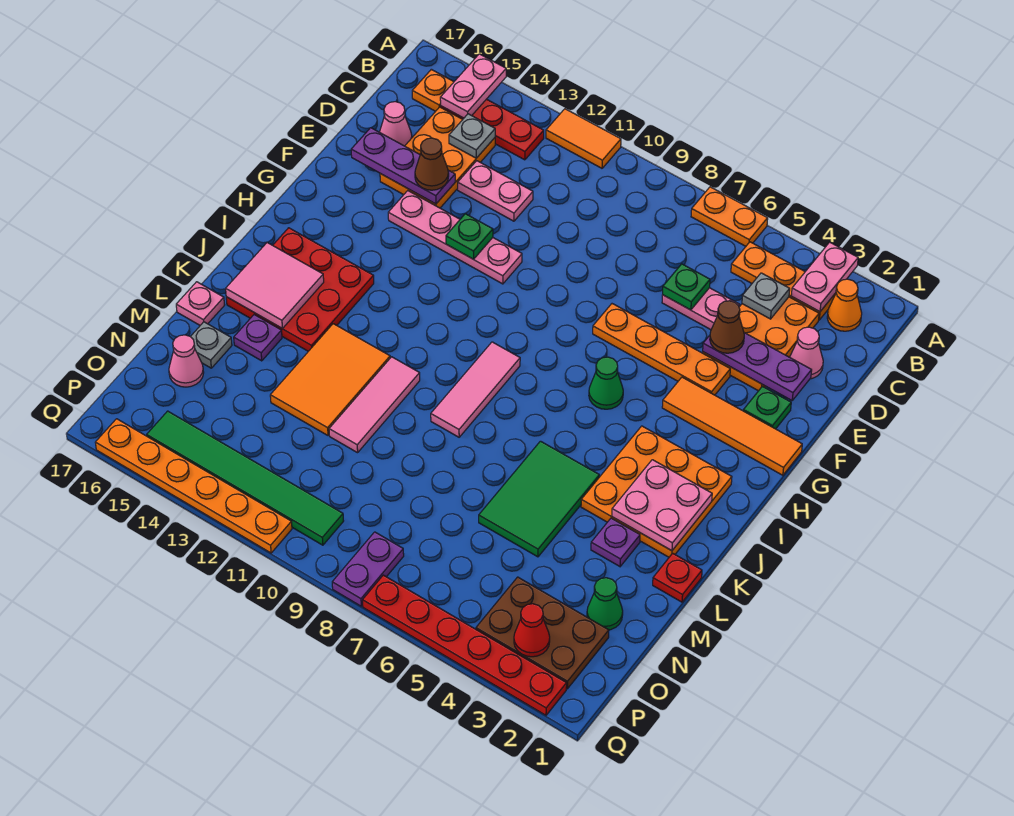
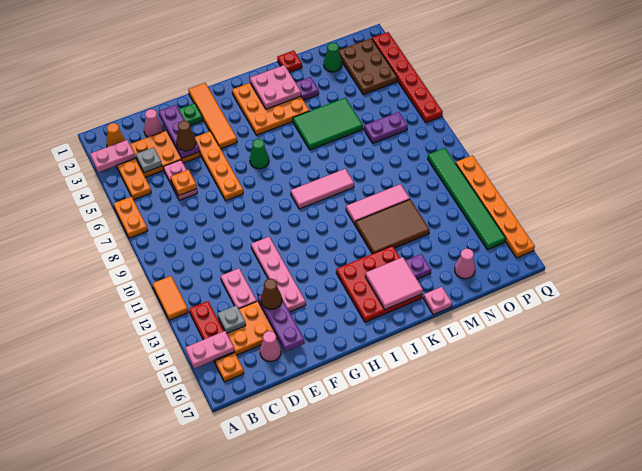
green 1x1 plate [663,264,710,310] -> orange 1x1 plate [171,170,197,195]
green 1x1 plate [446,214,493,259] -> none
orange 2x3 tile [270,324,390,435] -> brown 2x3 tile [355,199,430,254]
grey 1x1 plate [190,322,232,368] -> none
red 1x1 cone [514,604,550,657] -> none
purple 1x2 plate [332,532,404,606] -> purple 1x2 plate moved to [364,112,408,143]

